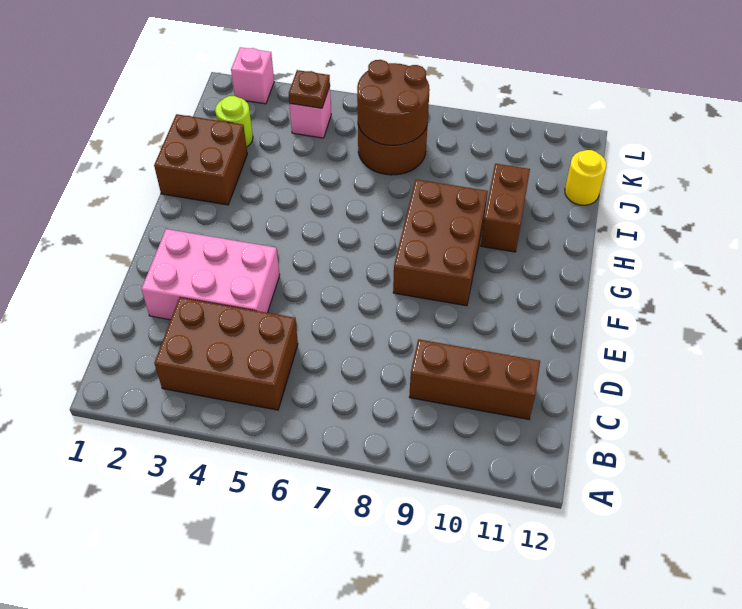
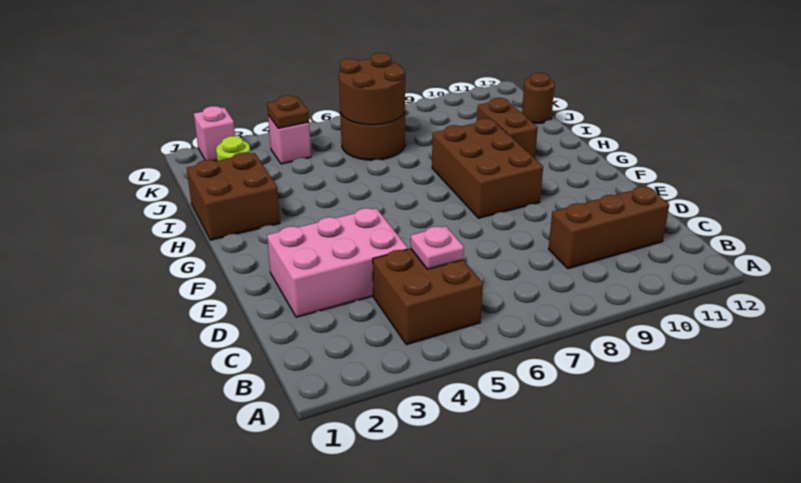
brown 2x3 brick [154,297,298,410] -> brown 2x2 brick [373,249,483,345]
none -> pink 1x1 plate [411,226,464,269]
yellow 1x1 round brick [565,150,606,205] -> brown 1x1 round brick [522,73,555,123]

